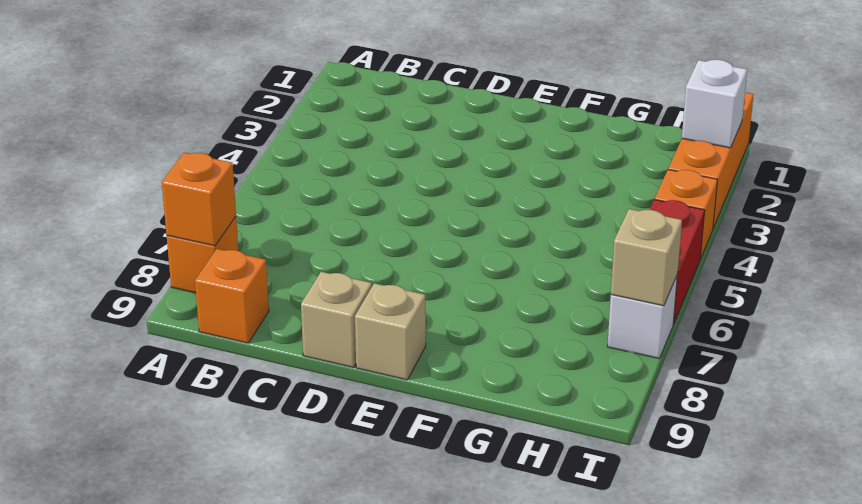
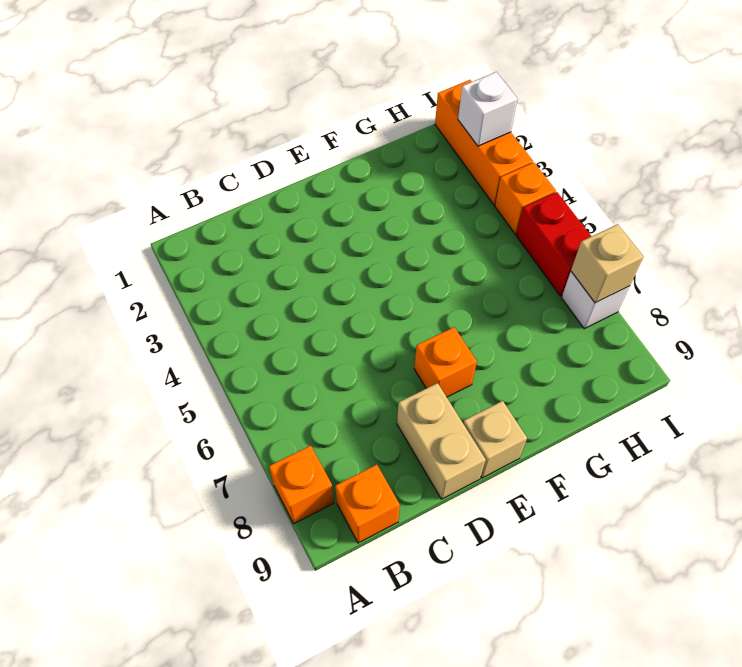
orange 1x1 brick [162,153,236,246] -> orange 1x1 brick moved to [414,327,477,397]
tan 1x1 brick [301,272,372,368] -> tan 1x2 brick [397,383,486,499]

